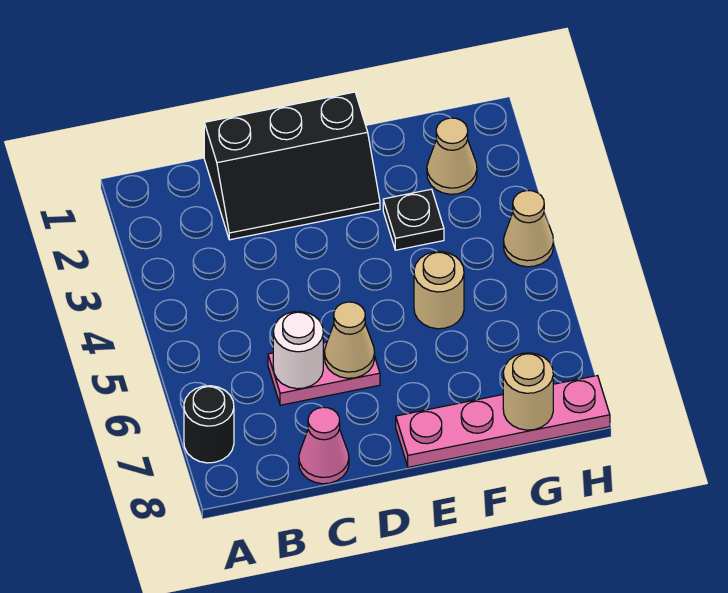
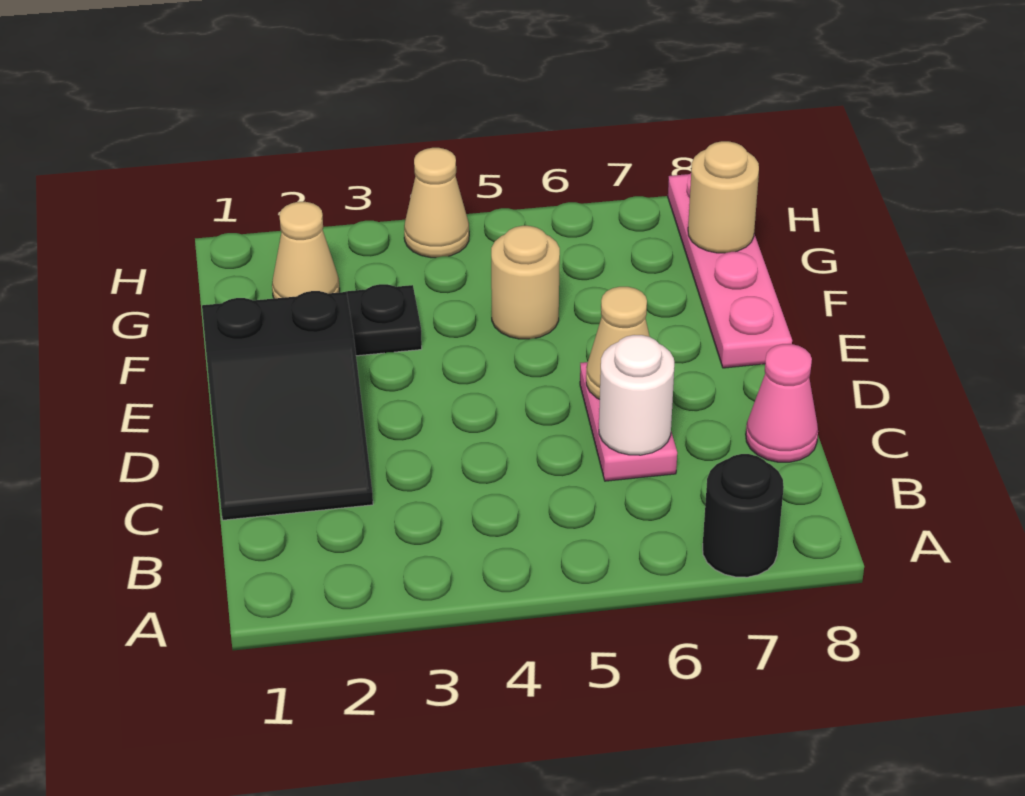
black 2x3 slope [204,92,380,240] -> black 2x3 slope turned to [202,291,373,520]

